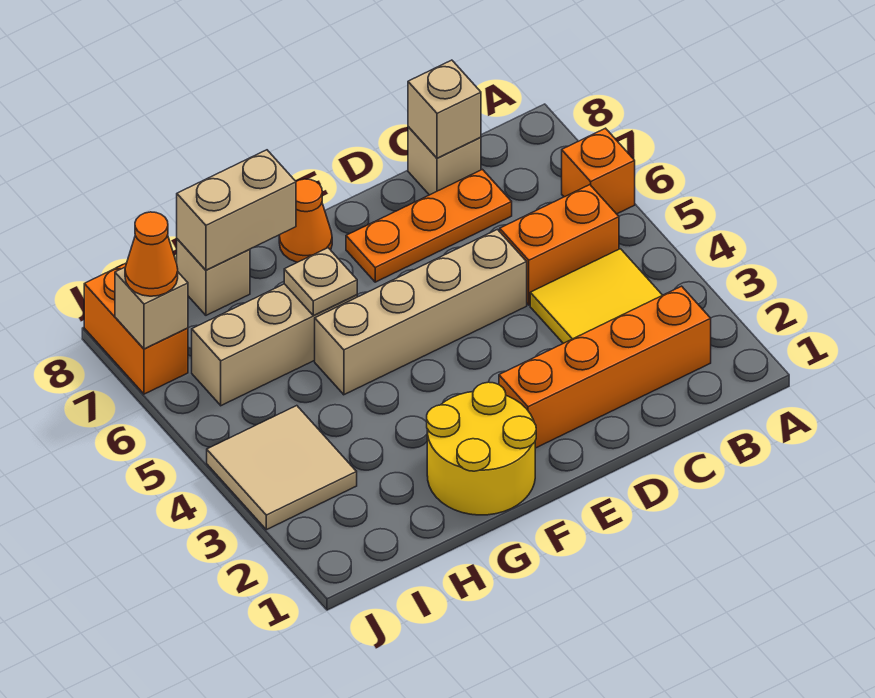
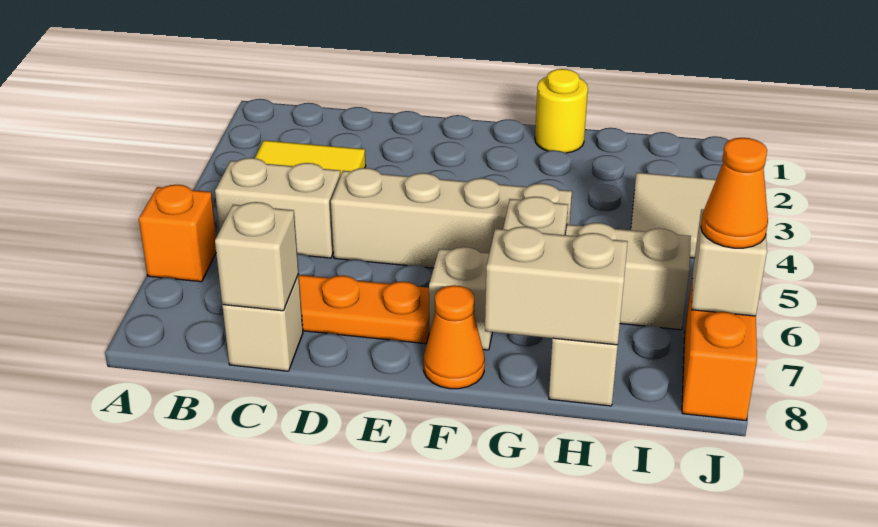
orange 1x4 brick [499,286,711,448] -> none
orange 1x2 brick [500,185,619,305] -> tan 1x2 brick [215,158,340,258]
yellow 2x2 round brick [427,382,536,515] -> yellow 1x1 round brick [535,69,588,153]
none -> tan 1x1 brick [429,247,492,350]

